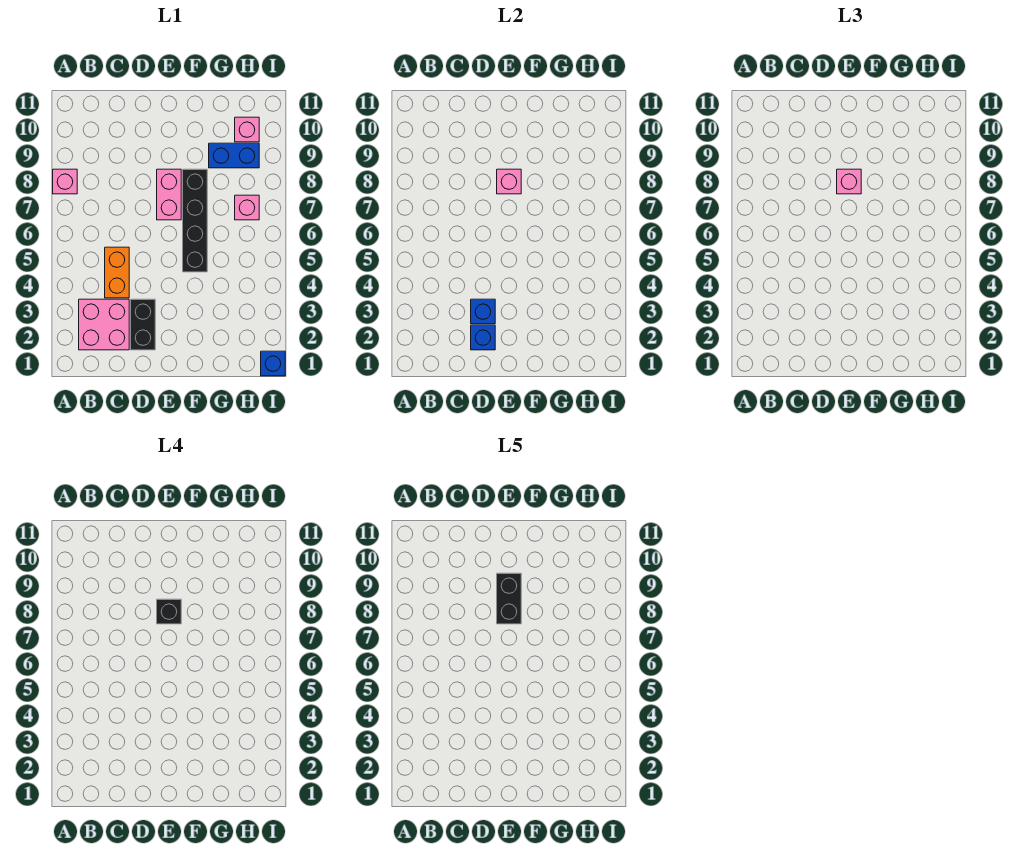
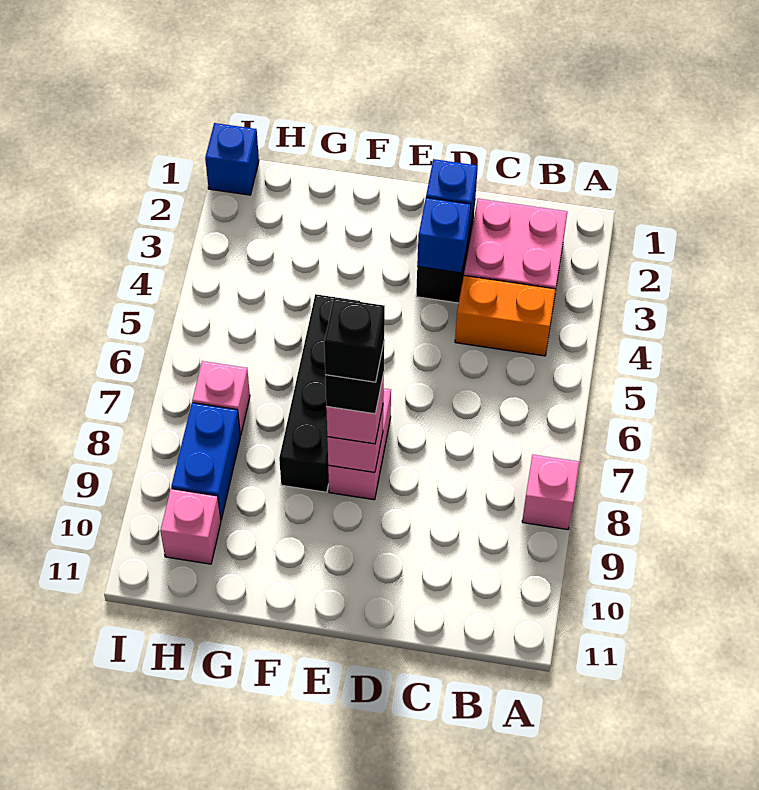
orange 1x2 brick [105,247,129,298] -> orange 1x2 brick turned to [455,276,555,356]
black 1x2 brick [497,573,521,624] -> black 1x1 brick [324,298,385,382]
blue 1x2 brick [209,143,259,168] -> blue 1x2 brick turned to [171,403,240,520]

